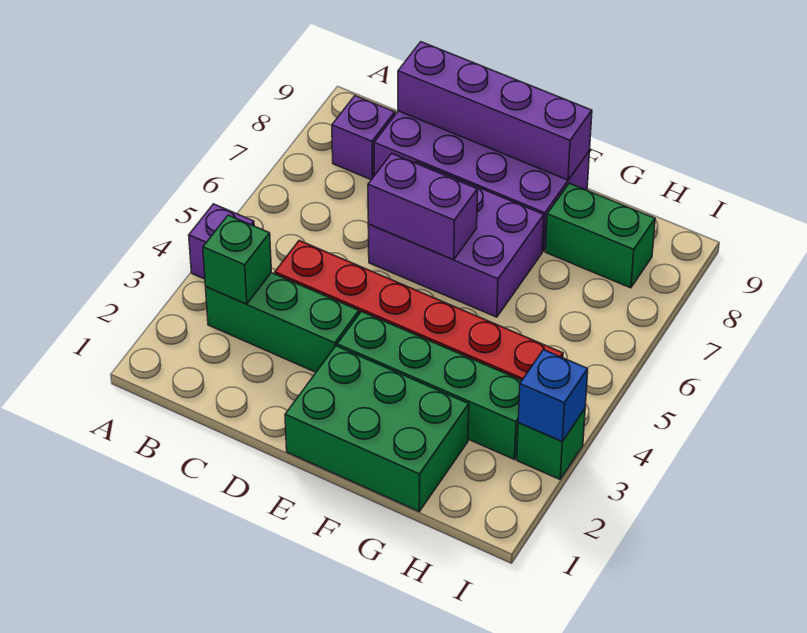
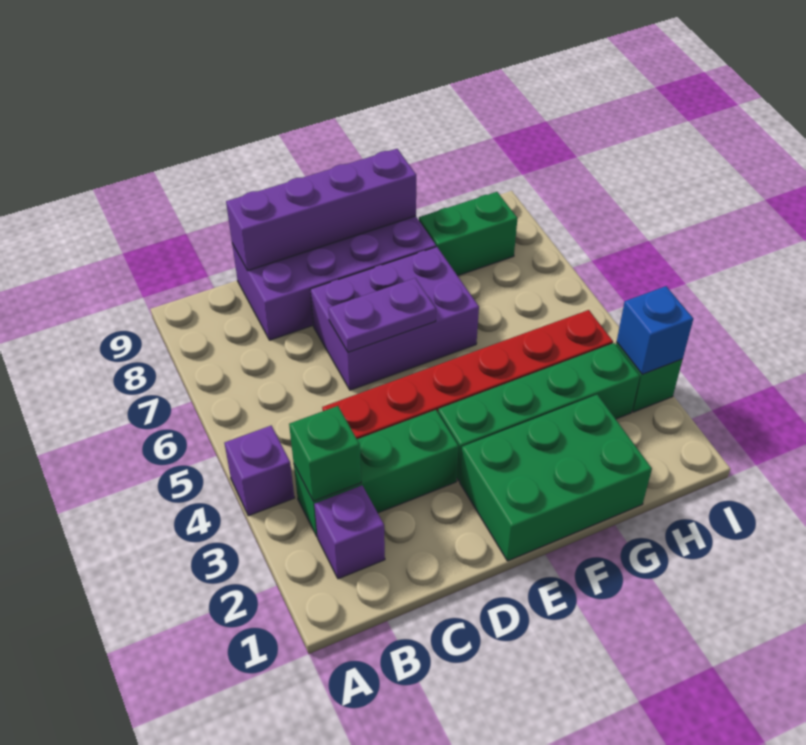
purple 1x1 brick [332,96,395,180] -> purple 1x1 brick moved to [315,486,385,579]
purple 1x2 brick [368,153,478,260] -> purple 1x2 plate [328,278,436,352]

